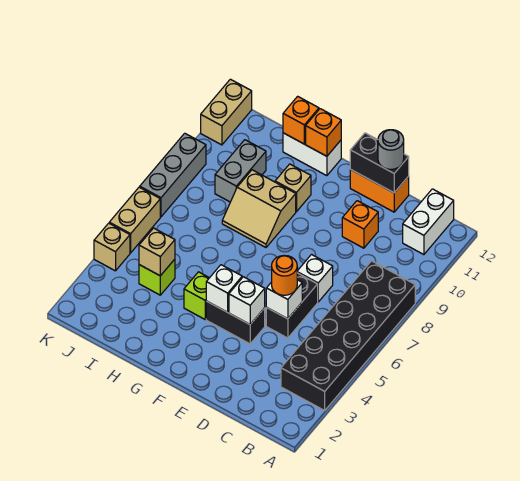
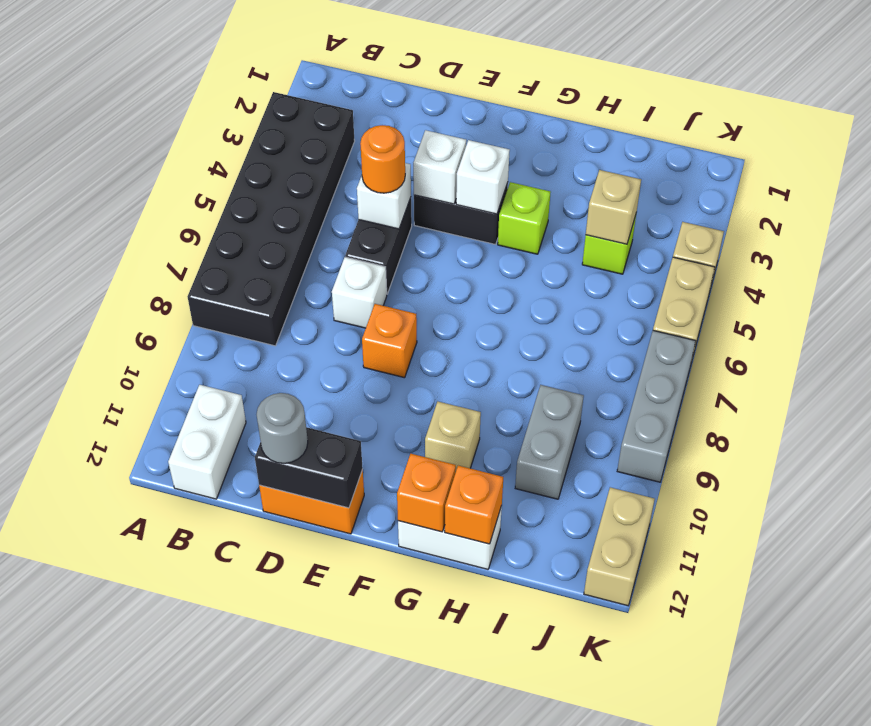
orange 1x1 brick [342,201,378,248] -> orange 1x1 brick moved to [362,304,417,378]
tan 2x2 slope [222,170,296,247] -> none

